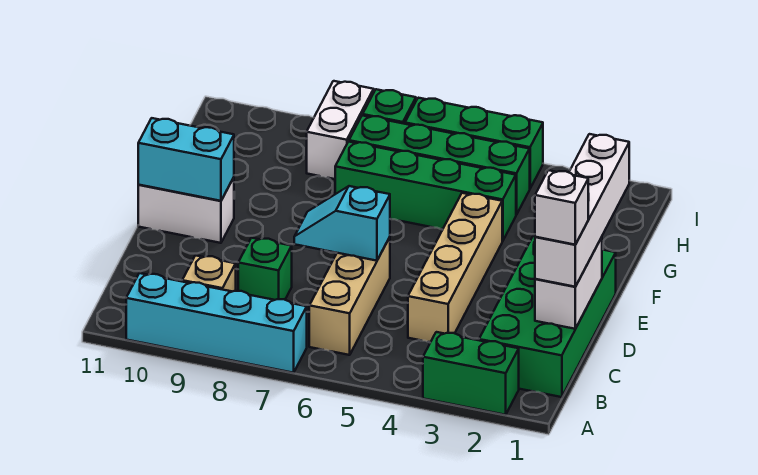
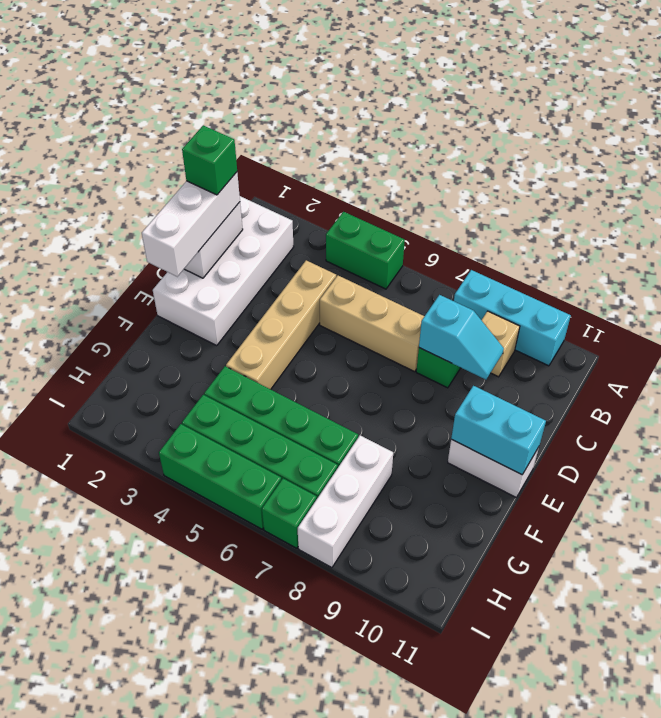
green 1x2 brick [423,332,519,415] -> green 1x2 brick moved to [326,212,405,289]
cyan 1x4 brick [126,273,307,373] -> cyan 1x3 brick [454,270,571,366]
green 2x4 brick [479,236,616,397] -> white 2x4 brick [153,196,294,345]
tan 1x3 brick [309,237,390,355] -> tan 1x3 brick turned to [320,276,424,372]
white 1x4 brick [535,134,629,287] -> white 1x3 brick [142,172,240,277]
white 1x1 brick [535,170,588,245] -> green 1x1 brick [182,125,237,195]
cyan 1x2 slope [294,186,390,261] -> cyan 1x2 slope moved to [419,295,504,379]
white 1x2 brick [307,81,374,179] -> white 1x3 brick [298,435,393,568]

